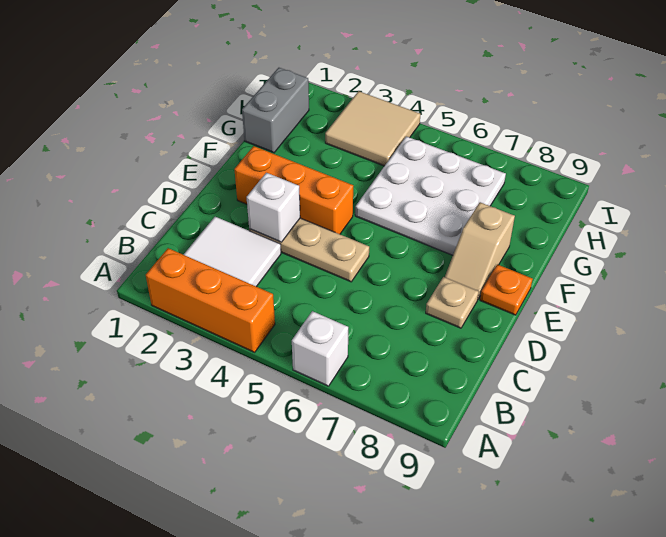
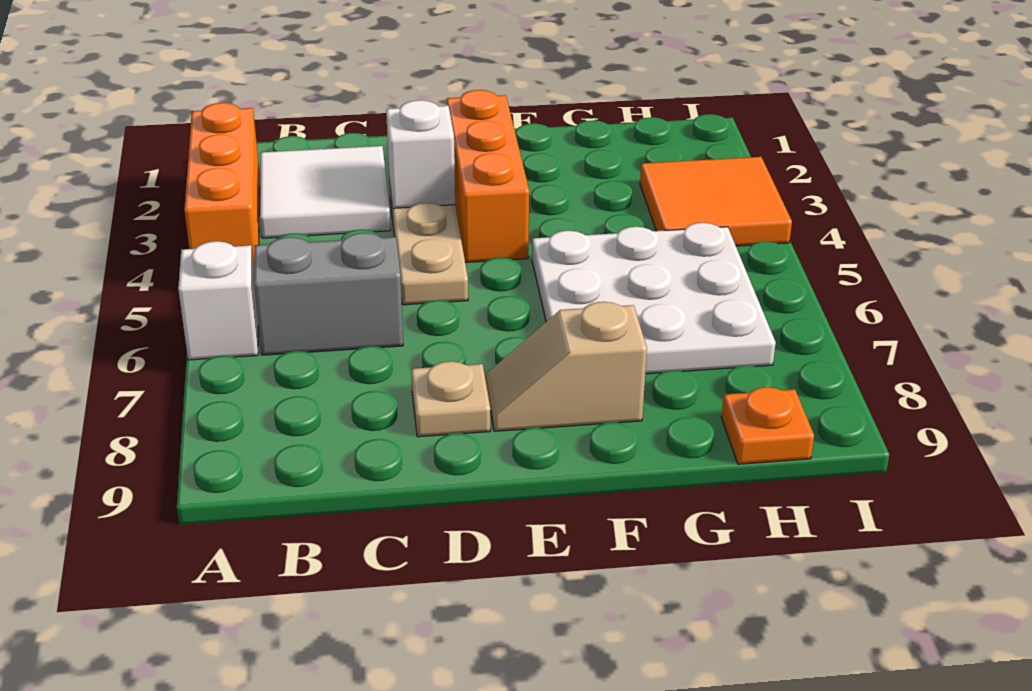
orange 1x1 plate [480,264,533,315] -> orange 1x1 plate moved to [721,387,814,464]
grey 1x2 brick [242,68,309,153] -> grey 1x2 brick moved to [254,233,403,355]
tan 2x2 tile [325,91,420,166] -> orange 2x2 tile [640,157,792,246]

